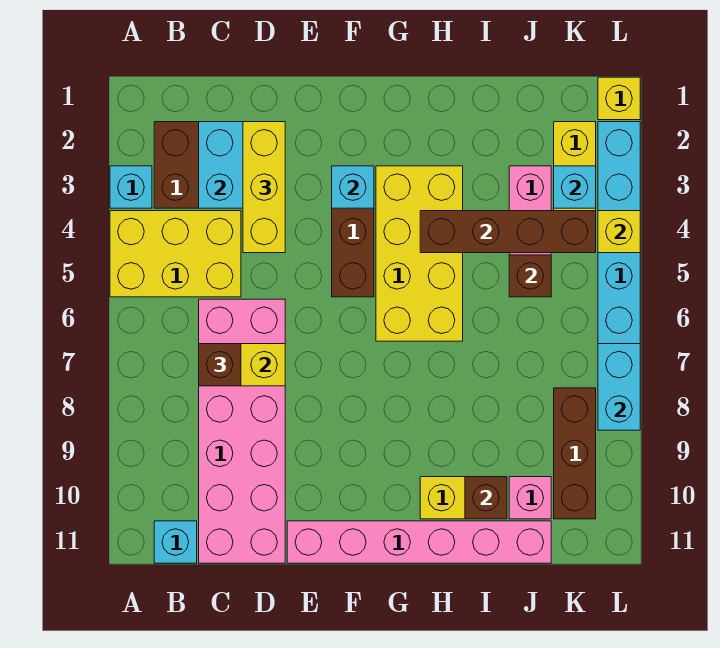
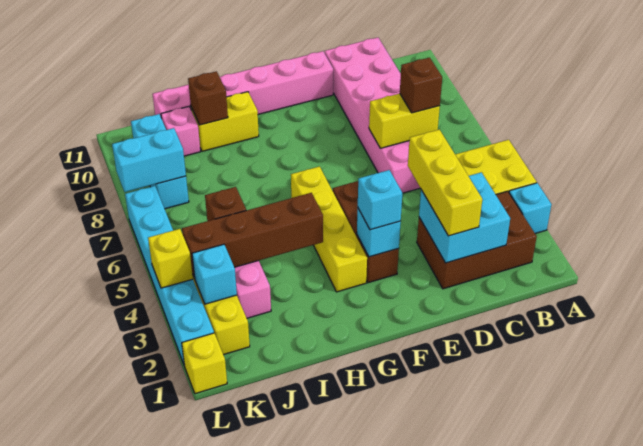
cyan 1x1 brick [154,521,197,563] -> cyan 1x1 brick moved to [358,170,402,230]
yellow 2x4 brick [376,166,463,341] -> yellow 1x4 brick [291,166,367,292]
brown 1x3 brick [554,388,596,519] -> cyan 1x3 brick [131,114,189,209]
cyan 1x2 brick [598,344,640,430] -> cyan 1x2 brick turned to [112,128,186,192]

